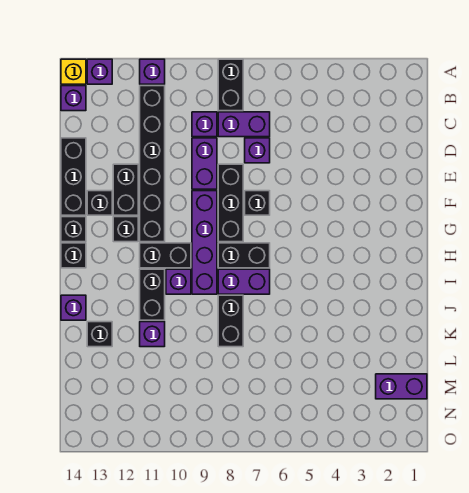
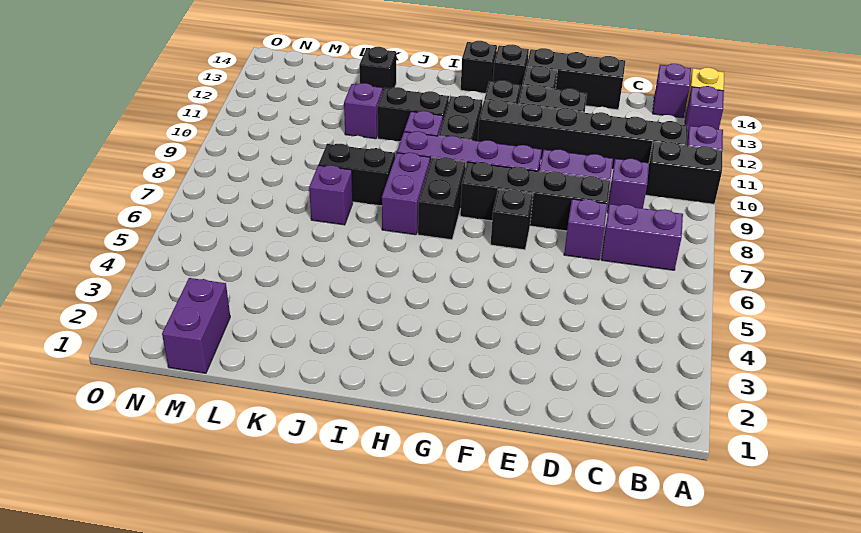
black 1x2 brick [218,59,243,111] -> black 1x2 brick moved to [645,142,723,204]
purple 1x2 brick [218,112,270,137] -> purple 1x2 brick turned to [601,204,683,270]
black 1x3 brick [218,164,243,242] -> black 1x4 brick [460,162,610,231]
purple 1x1 brick [61,295,86,320] -> purple 1x1 brick moved to [309,165,353,225]

